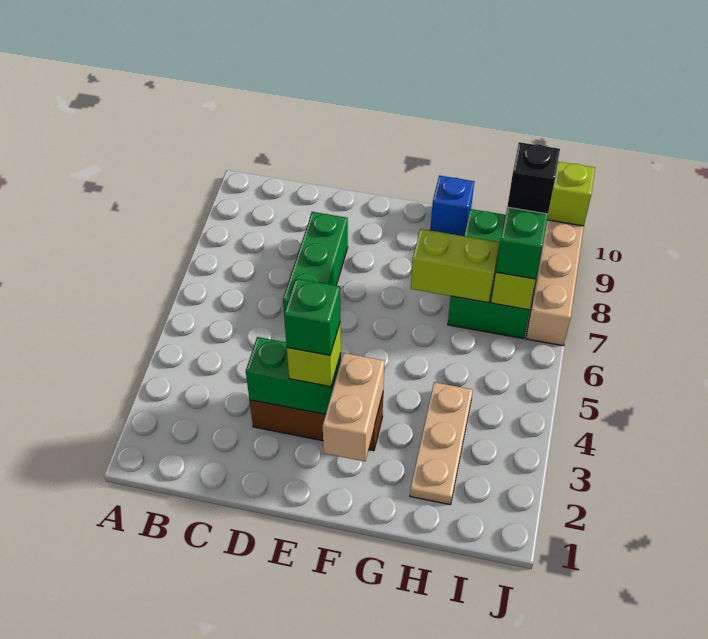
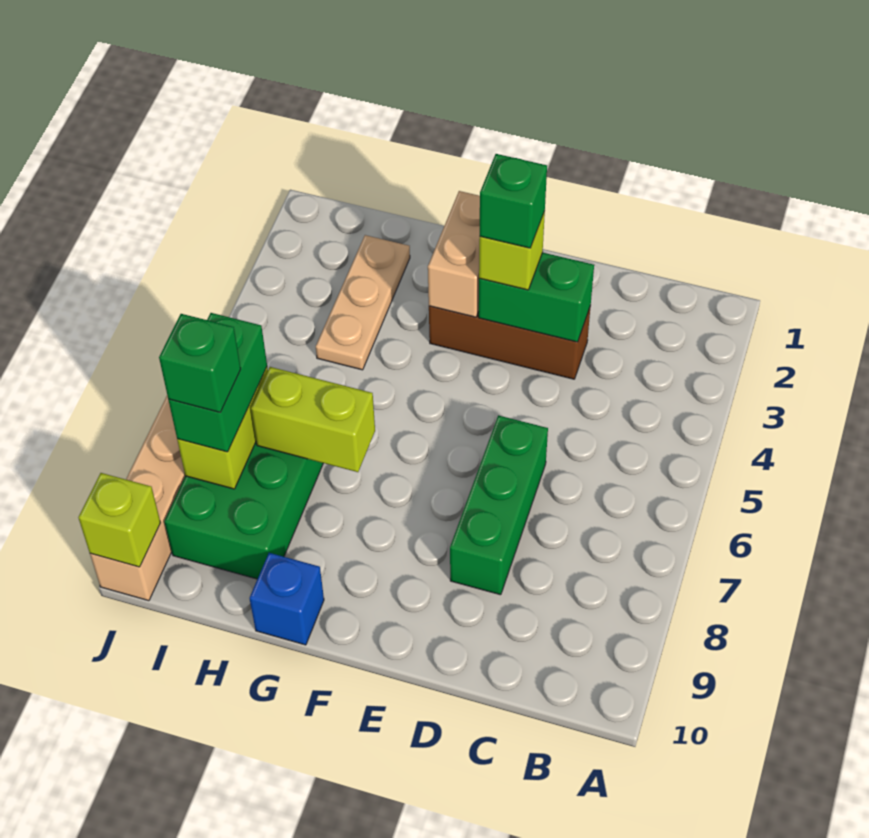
black 1x1 brick [507,142,560,214] -> green 1x1 brick [159,314,241,412]

